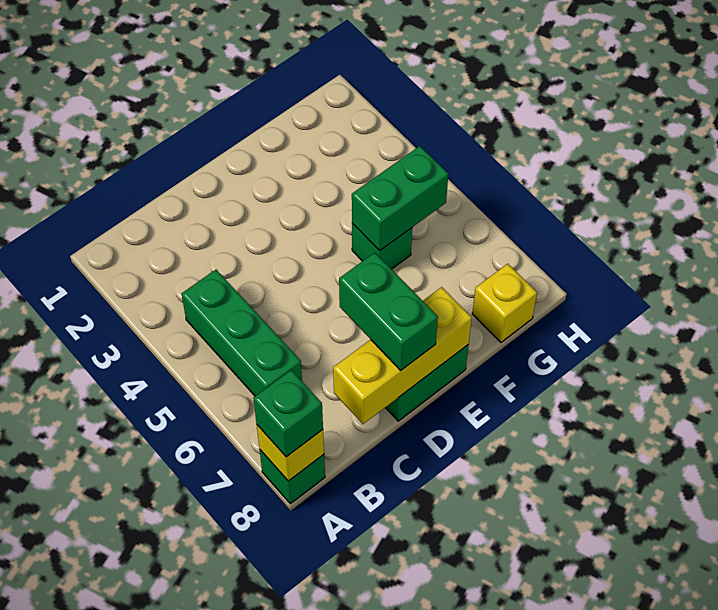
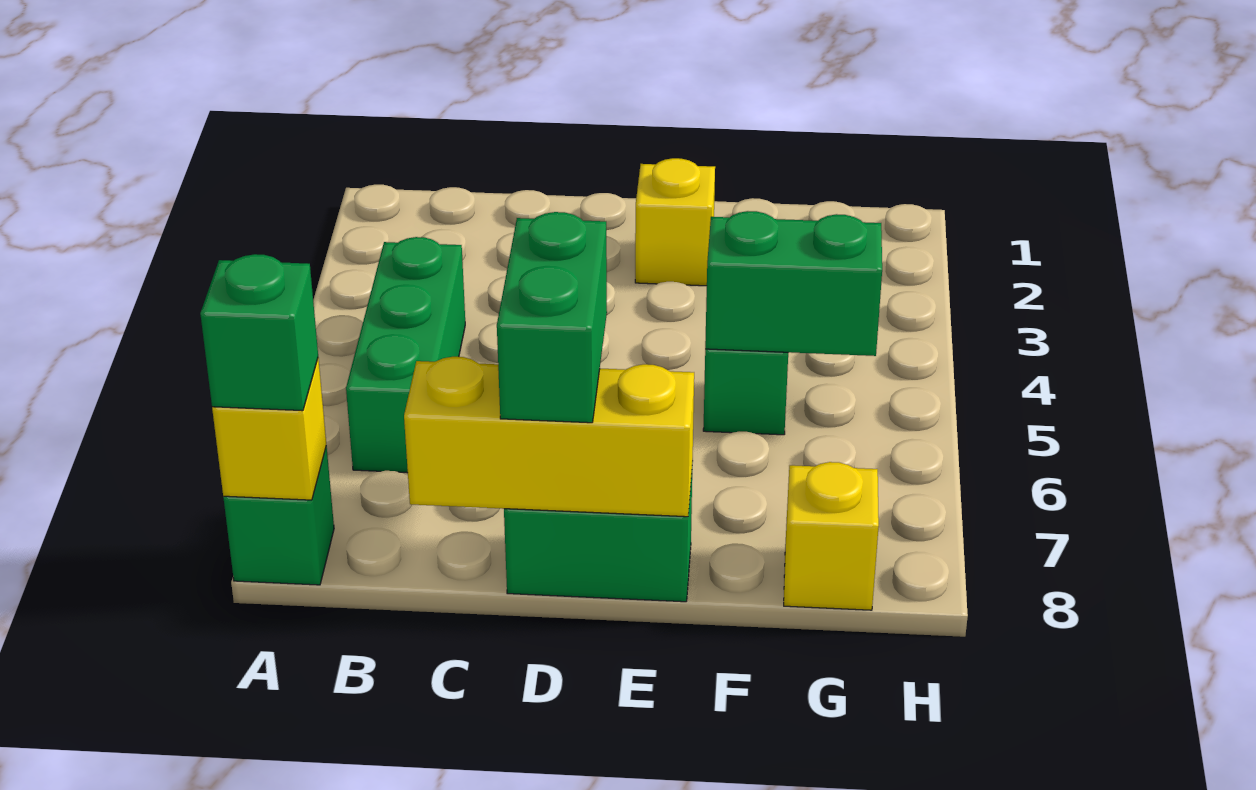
none -> yellow 1x1 brick [635,158,715,286]

